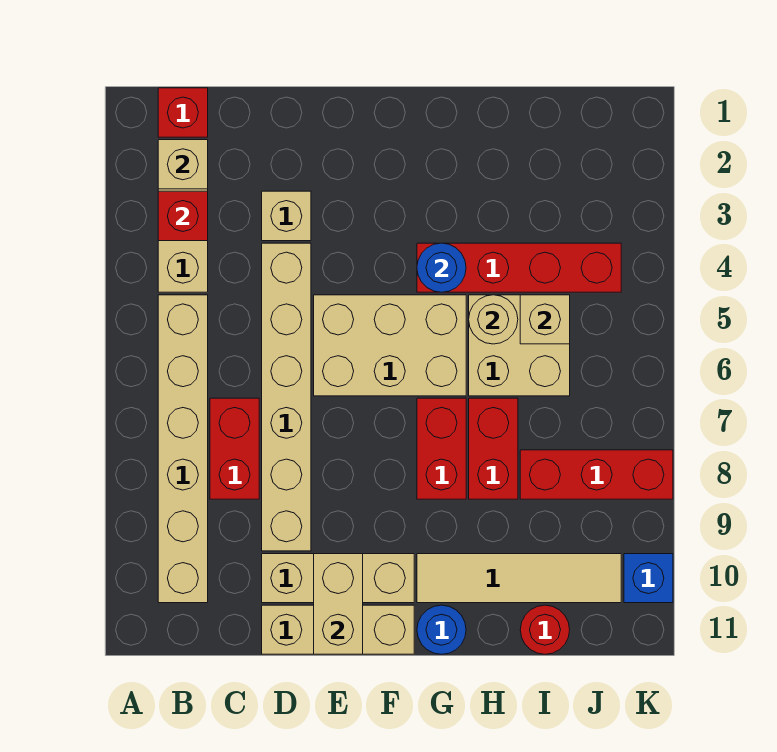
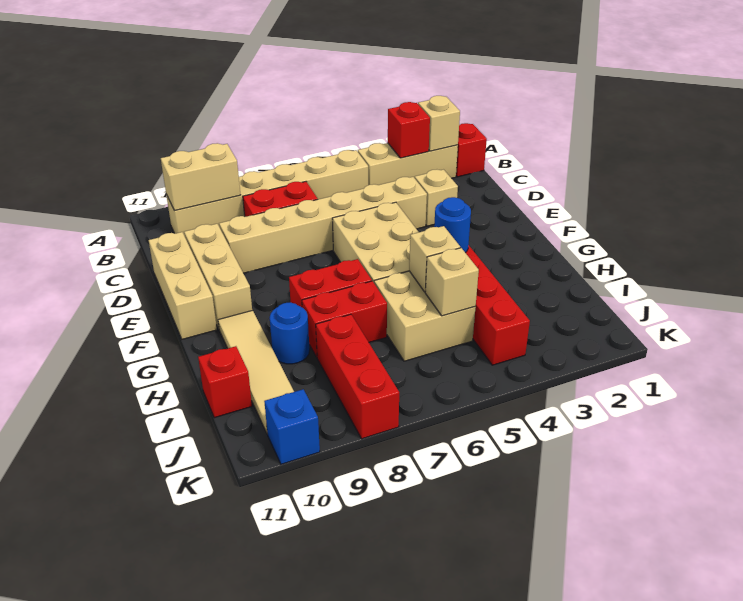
tan 1x2 brick [314,554,363,654] -> tan 1x2 brick moved to [161,143,240,211]
blue 1x1 round brick [417,605,466,654] -> blue 1x1 round brick moved to [270,302,310,364]
tan 1x1 round brick [469,295,518,344] -> tan 1x1 brick [409,226,460,292]
red 1x1 round brick [520,605,570,654] -> red 1x1 brick [198,346,252,418]

